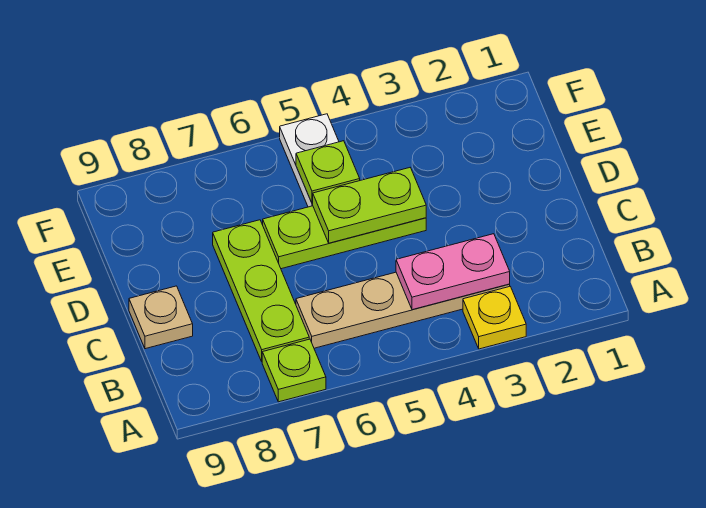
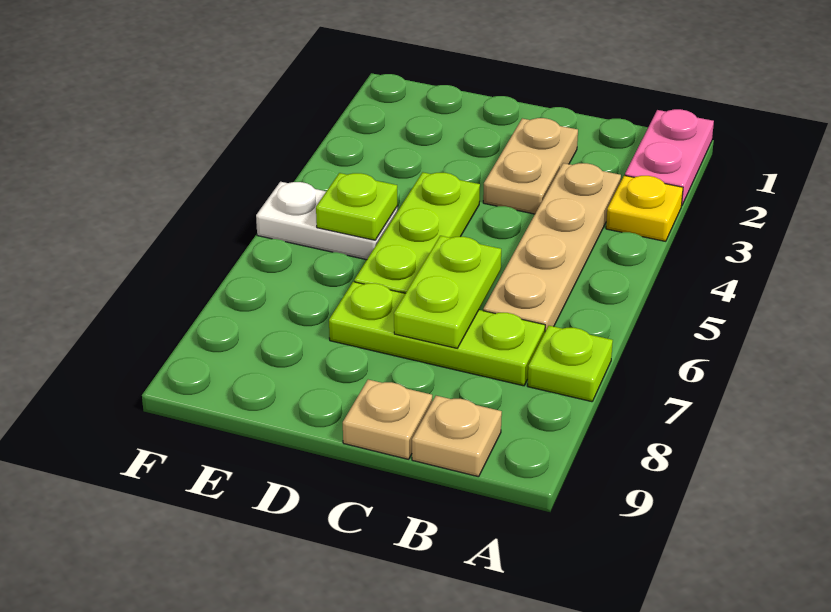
pink 1x2 plate [396,234,510,310] -> pink 1x2 plate moved to [625,109,714,206]
none -> tan 1x1 plate [412,396,502,477]
none -> tan 1x2 plate [483,118,578,214]
lime 1x2 plate [313,168,426,243] -> lime 1x2 plate moved to [394,236,501,348]

